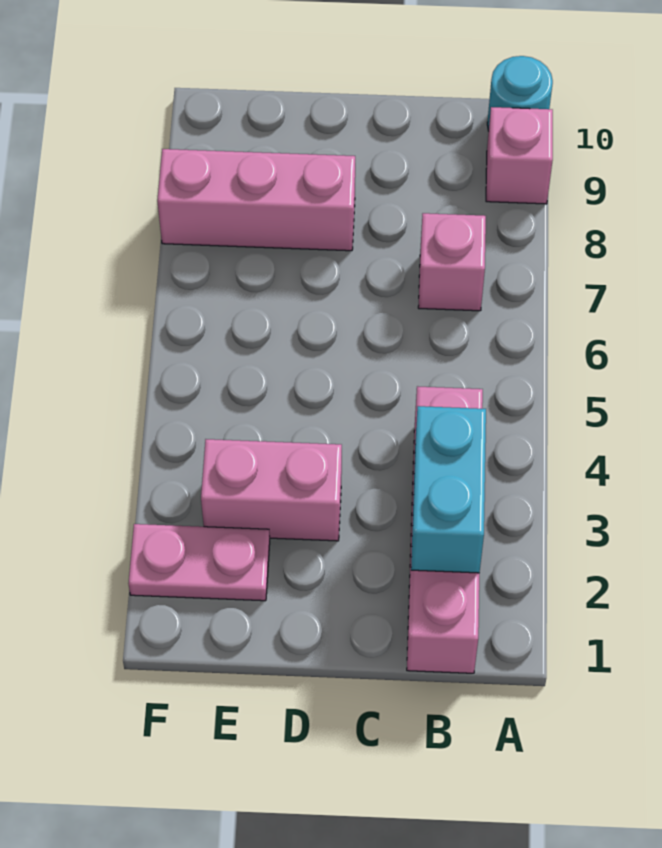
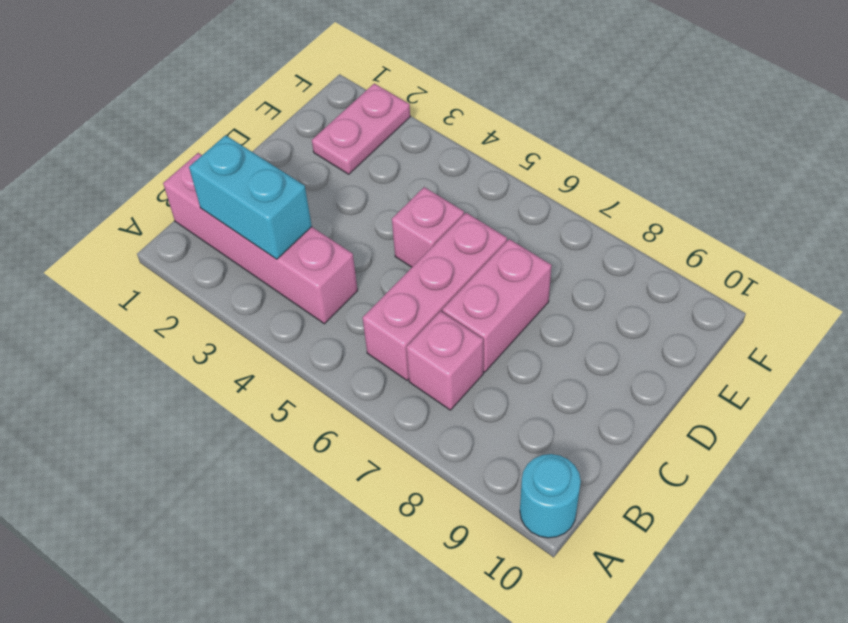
pink 1x1 brick [486,107,553,204] -> pink 1x1 brick moved to [392,187,464,267]
pink 1x2 brick [201,439,342,541] -> pink 1x2 brick moved to [442,239,551,372]
pink 1x3 brick [157,149,355,251] -> pink 1x3 brick moved to [363,213,507,380]

